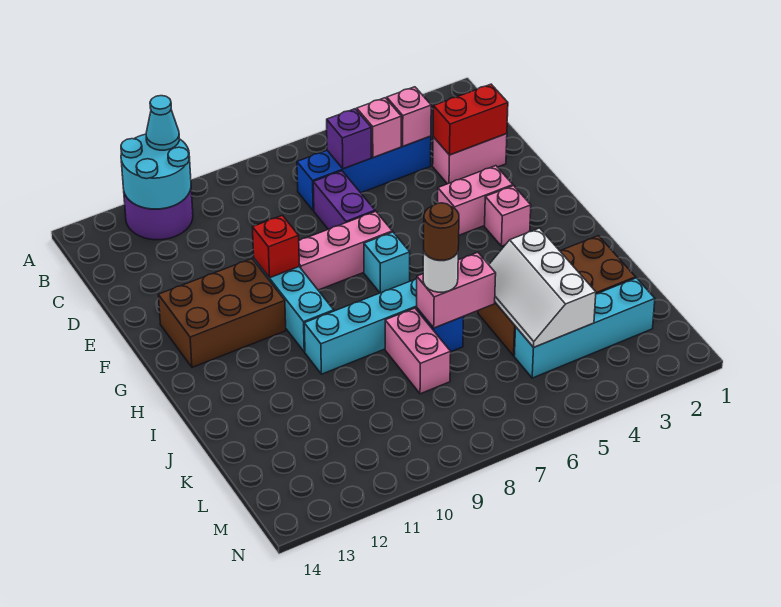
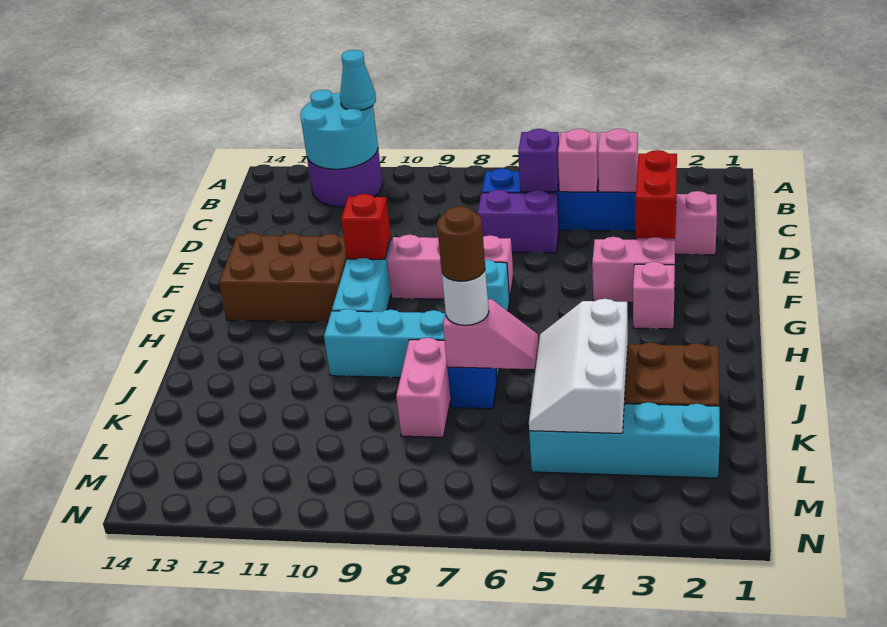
red 1x2 brick [433,84,508,155] -> red 1x2 brick turned to [636,150,677,239]
purple 1x2 brick [313,171,375,229] -> purple 1x2 brick turned to [477,190,559,253]
pink 1x2 brick [417,252,496,328] -> pink 1x2 slope [443,299,538,369]

